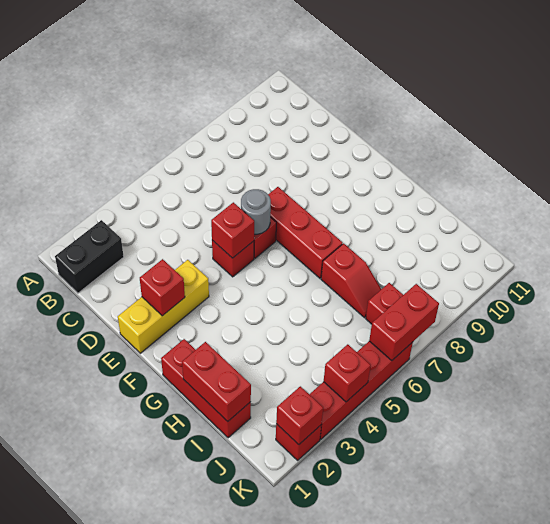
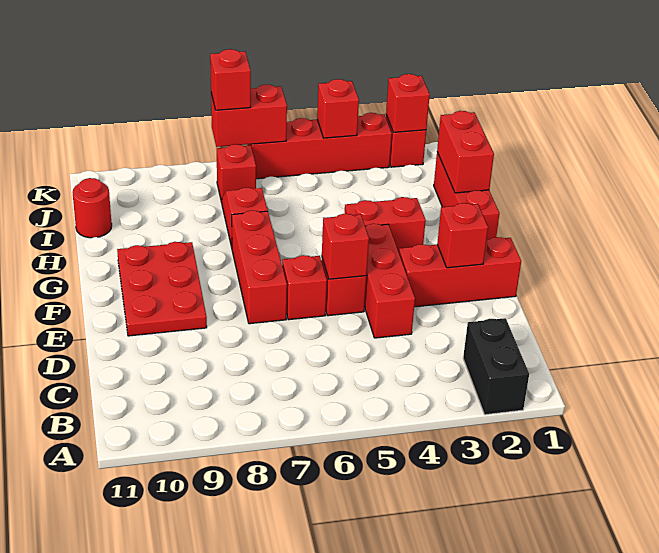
black 1x2 brick [55,220,124,293] -> black 1x2 brick turned to [463,318,529,415]
none -> red 1x3 brick [364,224,415,338]
yellow 1x3 brick [118,260,209,353] -> red 1x3 brick [399,237,521,307]
grey 1x1 round brick [241,189,271,234] -> none
none -> red 2x3 plate [117,242,207,336]
none -> red 1x2 brick [345,197,426,252]
none -> red 1x1 round brick [73,178,112,238]
none -> red 1x1 brick [210,49,251,110]

